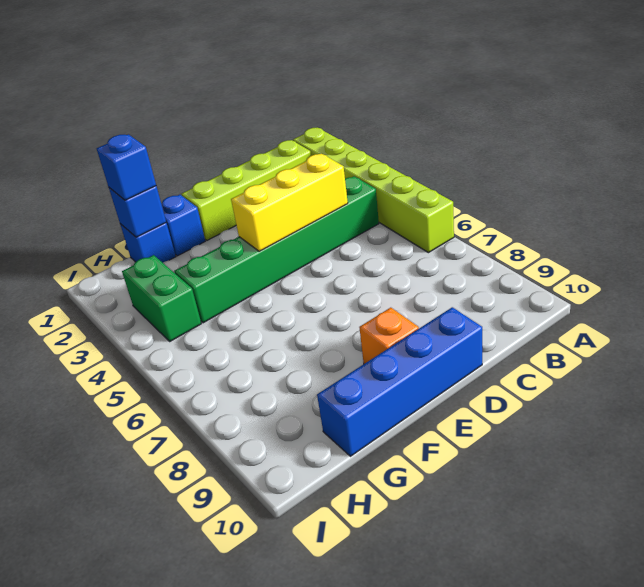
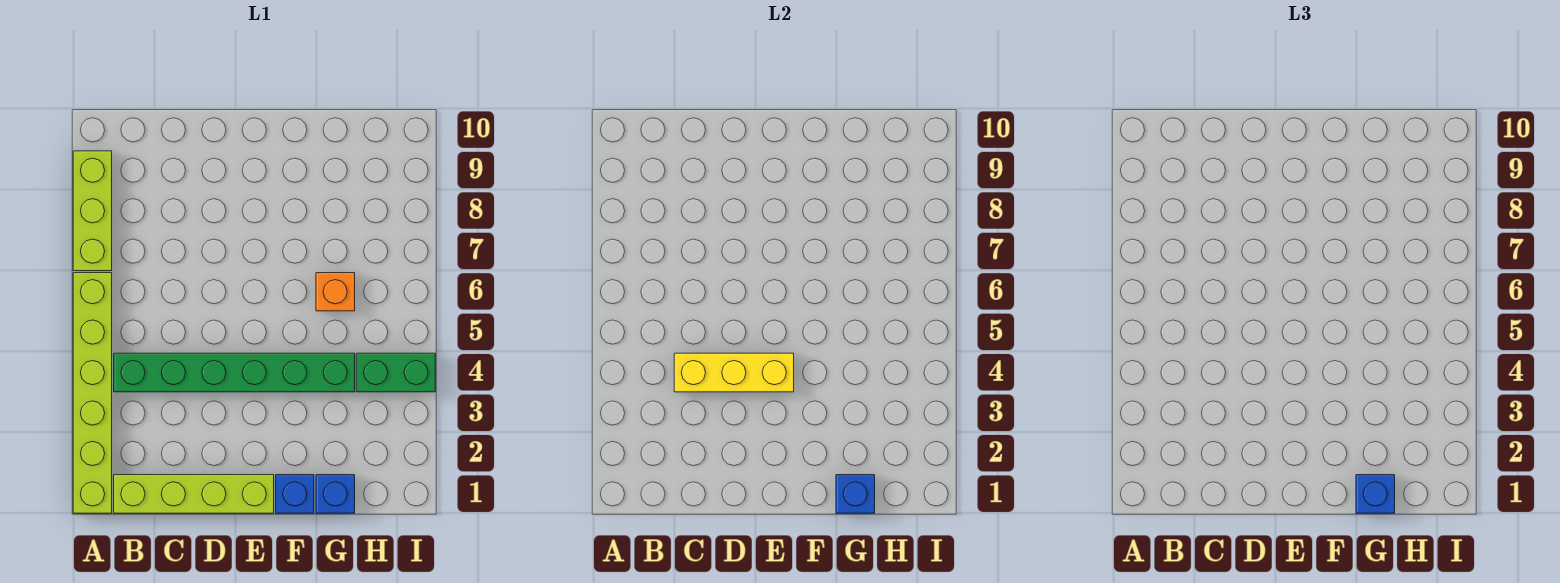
none -> lime 1x3 brick [73,151,112,271]
blue 1x4 brick [317,307,482,456] -> none
orange 1x1 brick [359,308,419,364] -> orange 1x1 brick moved to [316,273,355,311]
green 1x2 brick [122,255,201,341] -> green 1x2 brick turned to [356,353,435,392]

